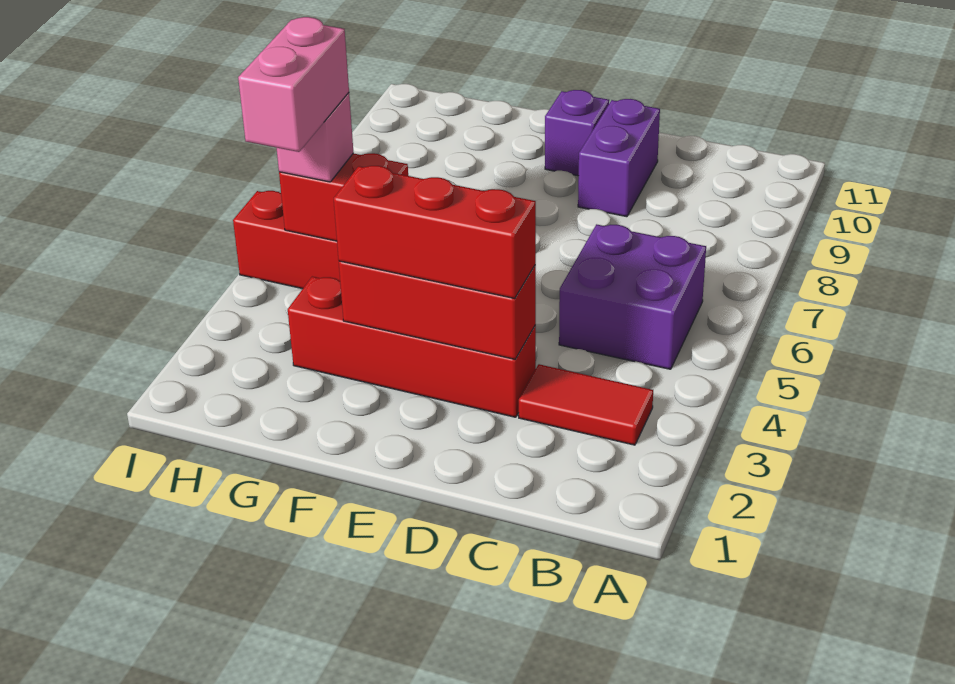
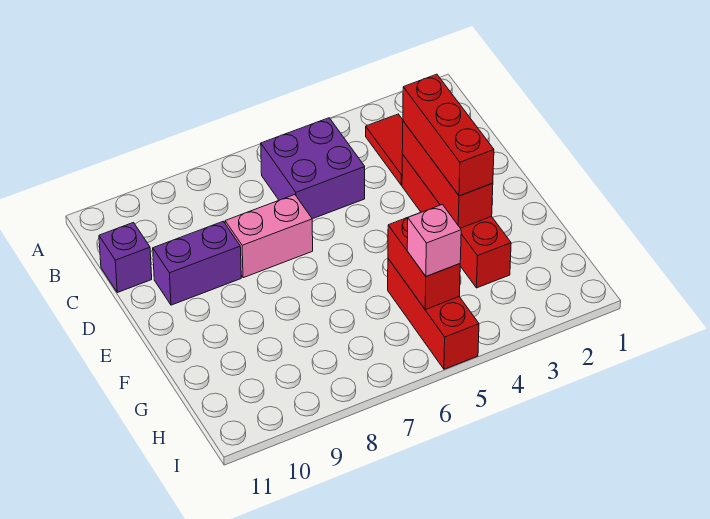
purple 1x1 brick [545,90,609,176] -> purple 1x1 brick moved to [99,223,152,292]
pink 1x2 brick [238,17,349,152] -> pink 1x2 brick moved to [225,195,313,278]

